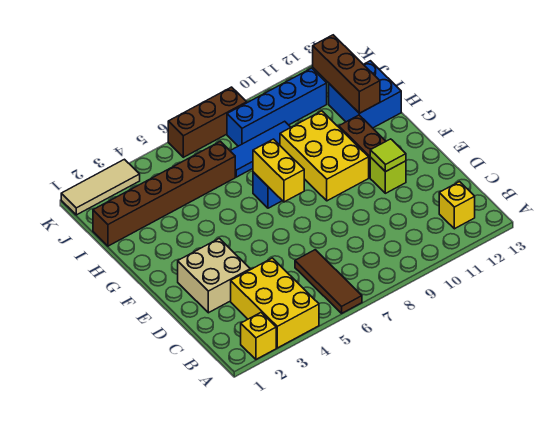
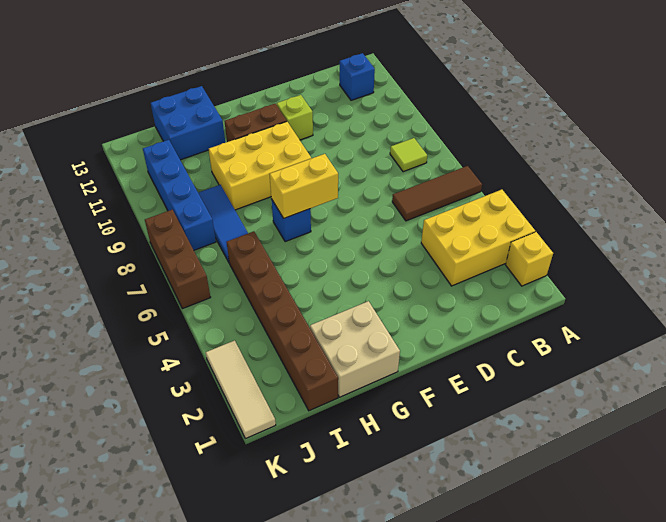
yellow 1x1 brick [439,182,475,229] -> blue 1x1 brick [340,53,375,100]
tan 2x2 brick [178,238,250,313] -> tan 2x2 brick moved to [310,301,400,397]
lime 1x1 tile [370,139,406,172] -> lime 1x1 tile moved to [390,138,427,172]
brown 1x3 brick [313,35,380,113] -> none

